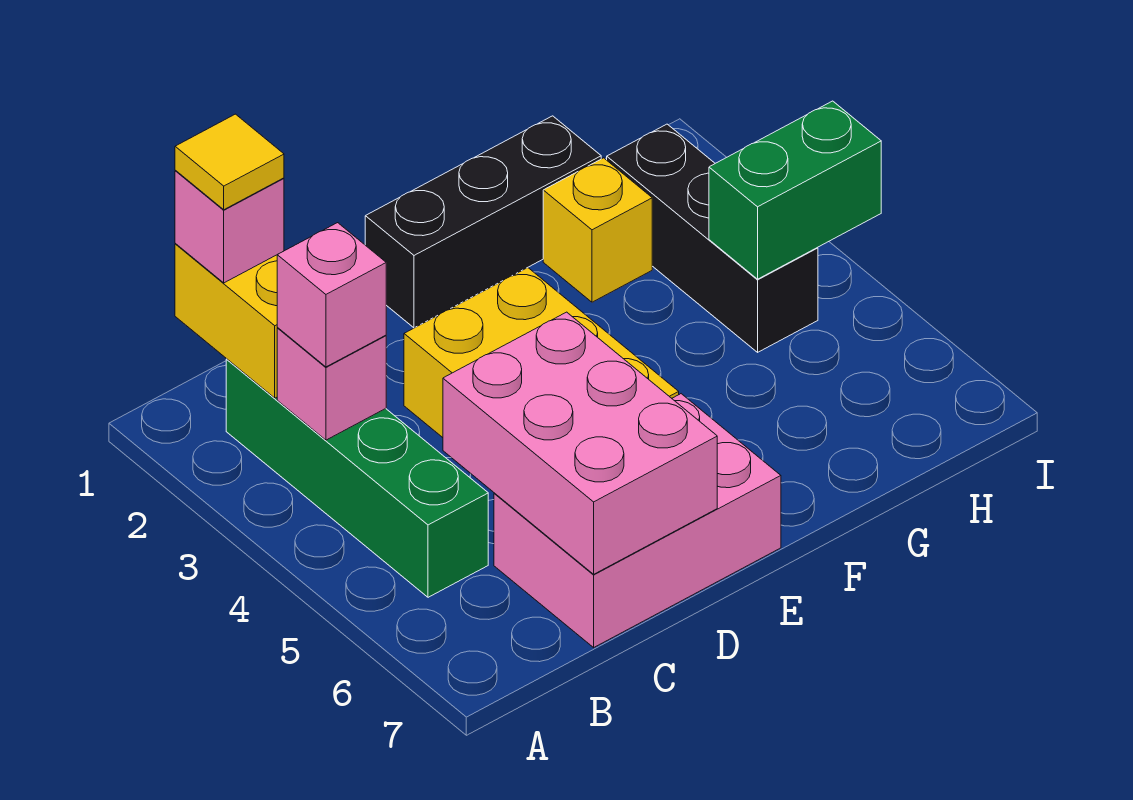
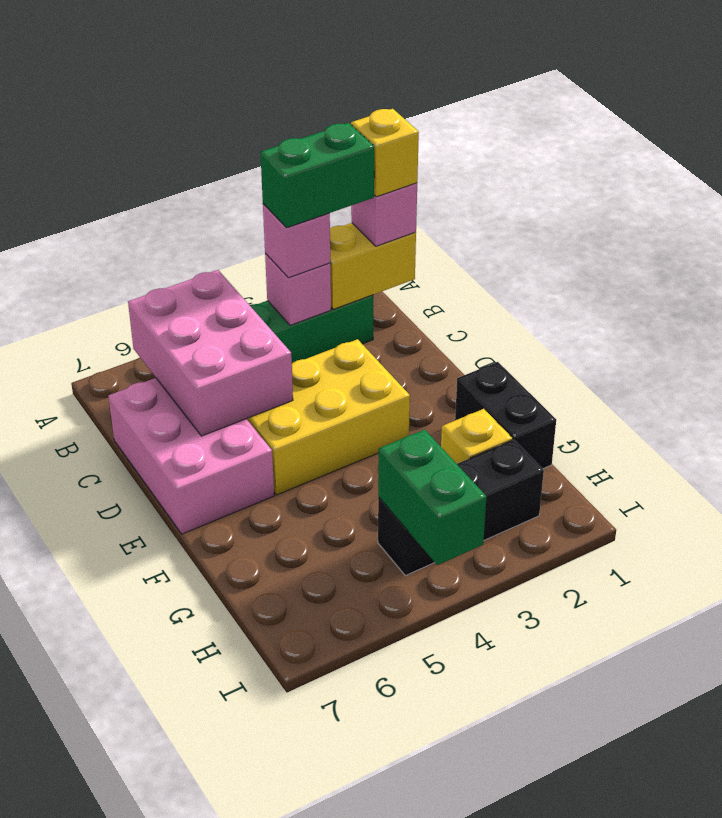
yellow 1x1 tile [175,114,284,210] -> yellow 1x1 brick [351,109,419,197]
none -> green 1x2 brick [260,123,374,228]
pink 2x3 brick [443,312,717,574] -> pink 2x3 brick turned to [128,270,293,436]
black 1x3 brick [365,116,601,328] -> black 1x2 brick [455,362,556,469]

